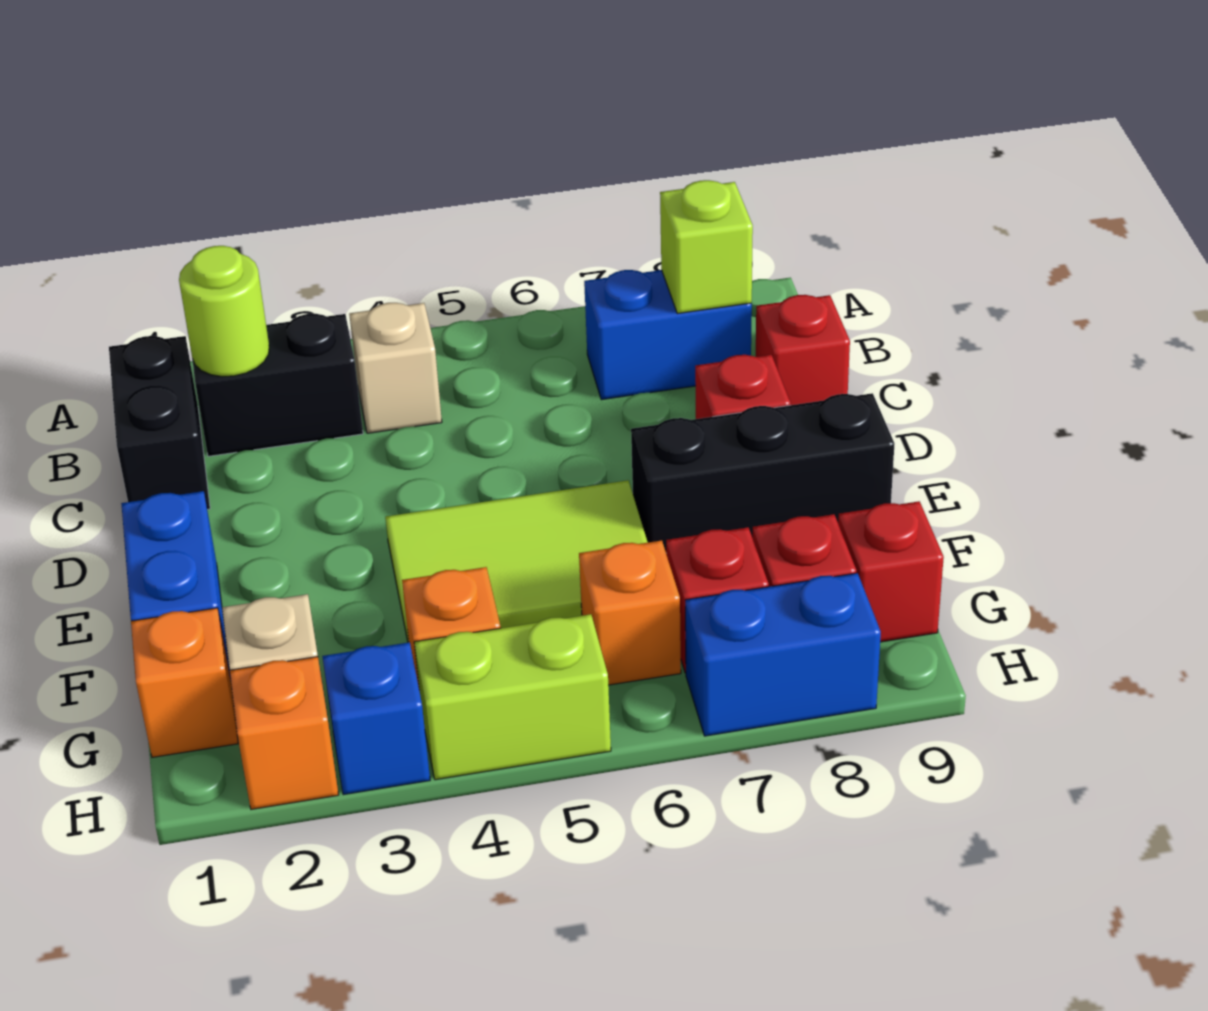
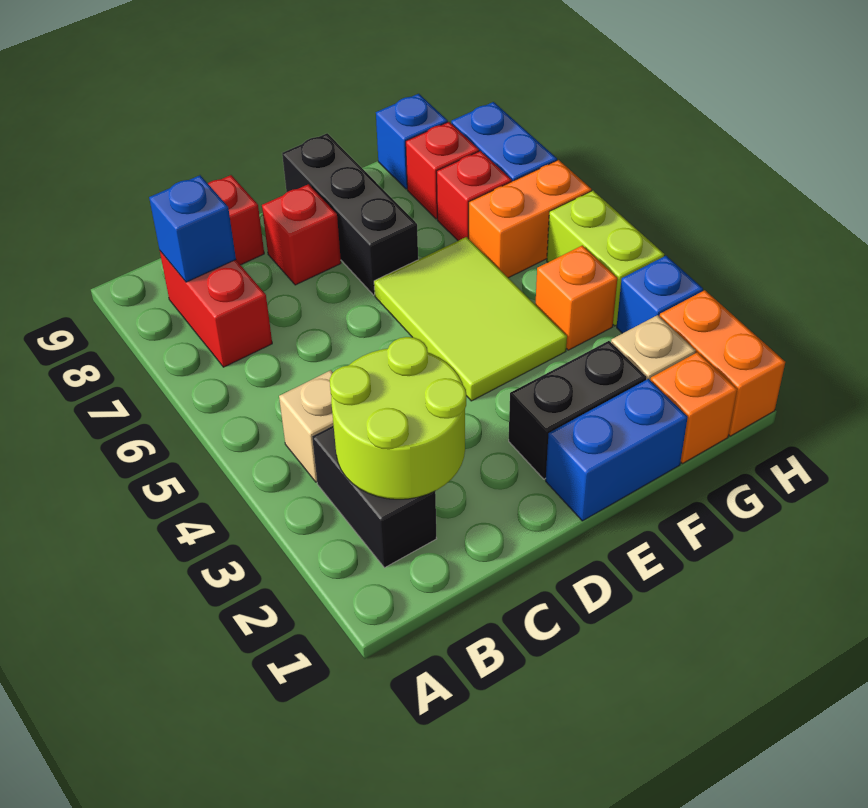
black 1x2 brick [109,336,210,509] -> black 1x2 brick moved to [509,341,647,479]
lime 1x1 round brick [179,246,269,376] -> lime 2x2 round brick [330,337,466,499]
blue 1x2 brick [584,270,752,400] -> red 1x2 brick [160,251,272,367]
lime 1x1 brick [660,180,753,314] -> blue 1x1 brick [149,175,236,282]
orange 1x1 brick [579,540,681,685] -> orange 1x2 brick [469,160,591,278]
red 1x1 brick [838,501,944,642] -> blue 1x1 brick [376,94,448,189]
orange 1x1 brick [230,657,339,809] -> orange 1x2 brick [660,290,785,436]

